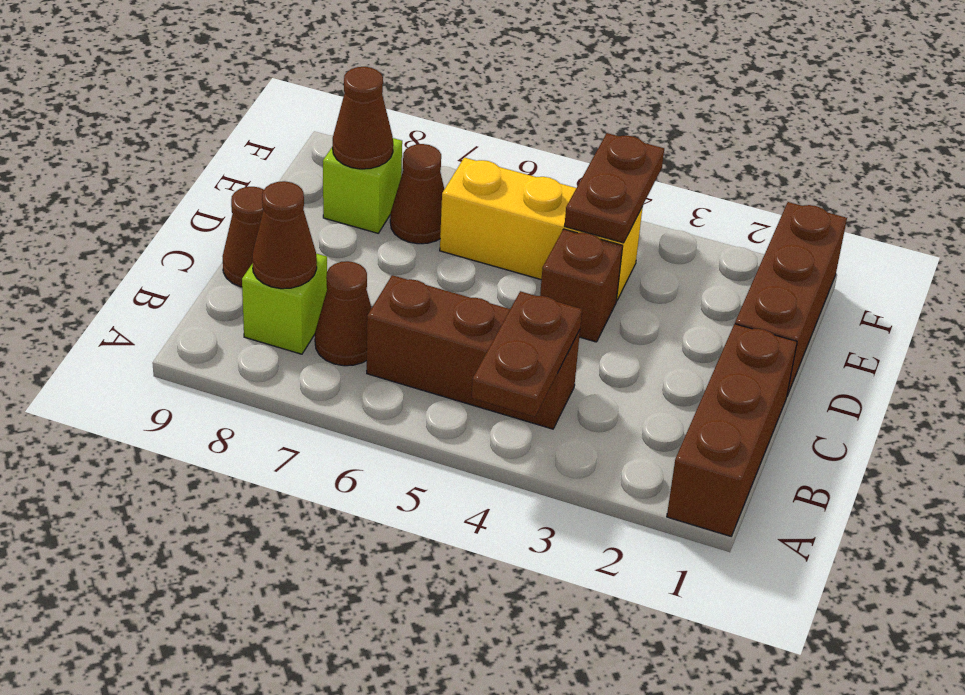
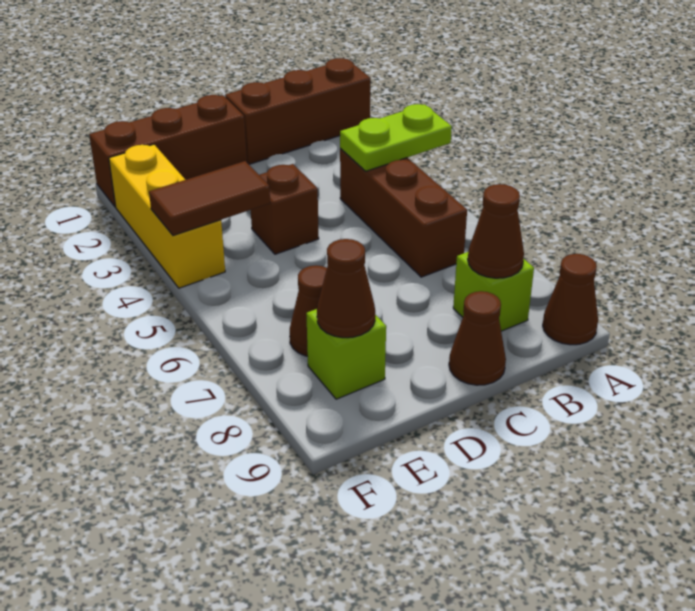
brown 1x2 plate [471,291,582,417] -> lime 1x2 plate [340,104,452,171]
brown 1x1 cone [315,261,372,366] -> brown 1x1 cone moved to [543,254,598,345]
yellow 1x3 brick [440,158,643,301] -> yellow 1x3 brick moved to [109,144,225,288]
brown 1x2 plate [565,133,664,243] -> brown 1x2 tile [149,161,270,236]

